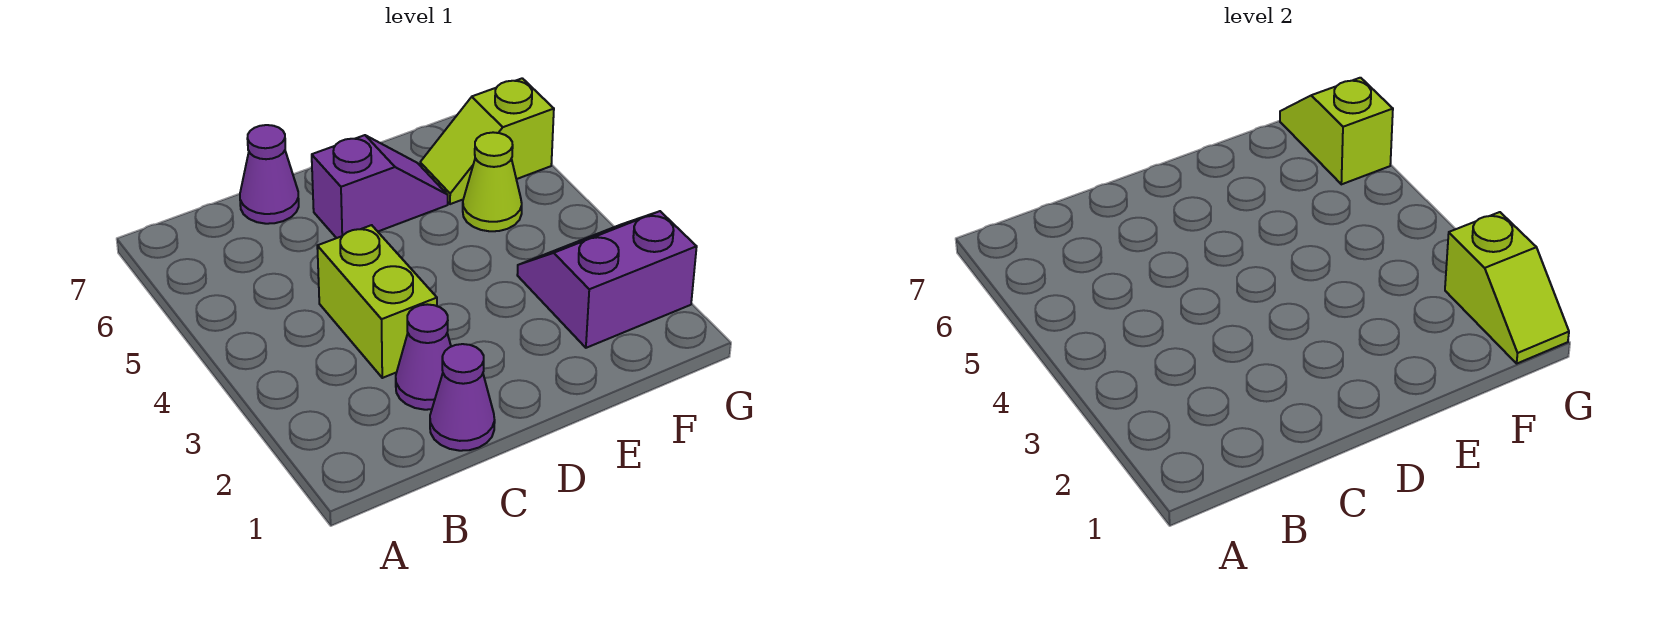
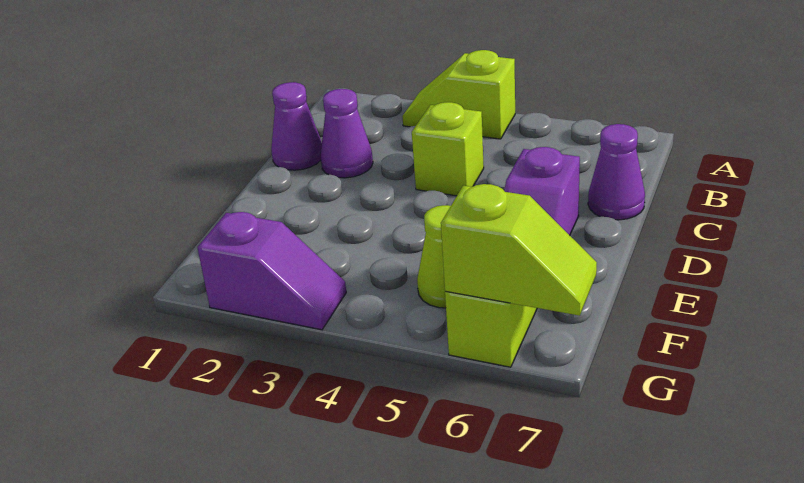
lime 1x2 brick [317,225,437,378] -> lime 1x1 brick [412,102,484,196]
purple 2x2 slope [517,211,697,348] -> purple 1x2 slope [197,212,346,330]
lime 1x2 slope [1445,212,1569,363] -> lime 1x2 slope moved to [402,50,515,139]

